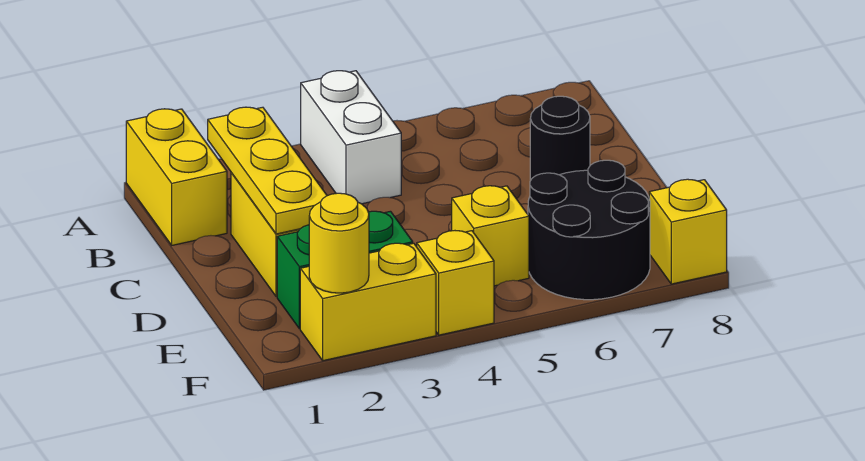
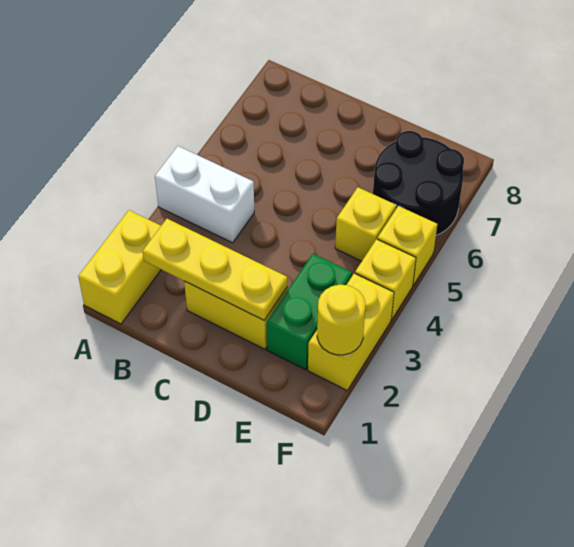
yellow 1x2 brick [126,109,227,245] -> yellow 1x2 brick turned to [78,210,161,324]
black 1x1 round brick [530,96,590,181] -> none
yellow 1x1 brick [649,179,727,284] -> yellow 1x1 brick moved to [377,206,437,285]

